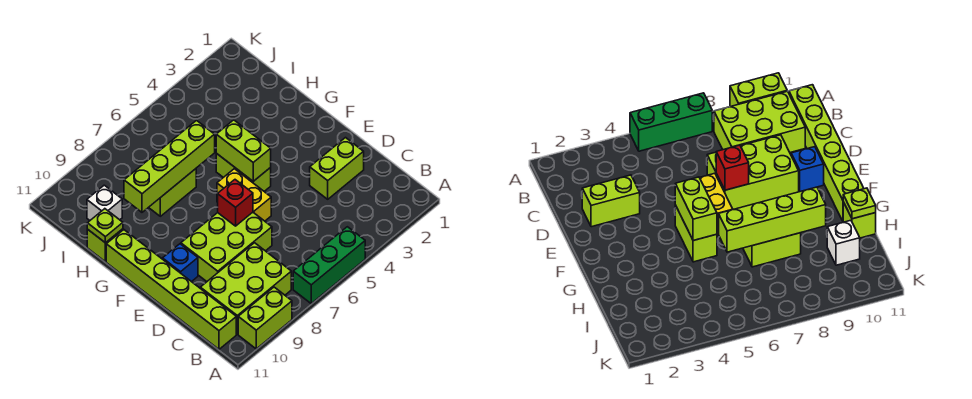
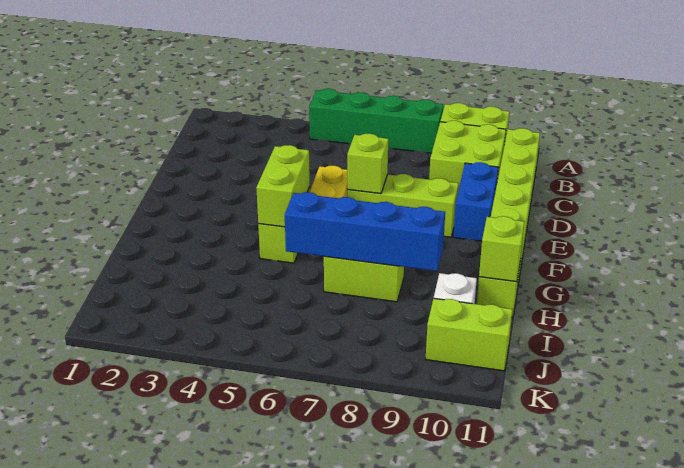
green 1x3 brick [293,227,365,303] -> green 1x4 brick [309,89,443,153]
lime 2x3 brick [200,243,291,334] -> lime 2x2 brick [429,121,506,191]
lime 1x2 brick [310,138,364,199] -> lime 1x2 brick moved to [426,298,513,371]
lime 2x3 brick [181,212,272,281] -> lime 1x3 brick [347,174,459,237]
red 1x1 brick [218,180,253,226] -> lime 1x1 brick [347,134,388,194]
blue 1x1 brick [163,244,198,282] -> blue 1x2 brick [453,162,499,241]
lime 1x4 brick [124,121,215,212] -> blue 1x4 brick [285,192,445,271]
lime 1x1 plate [87,209,123,243] -> lime 1x1 brick [479,216,524,282]

